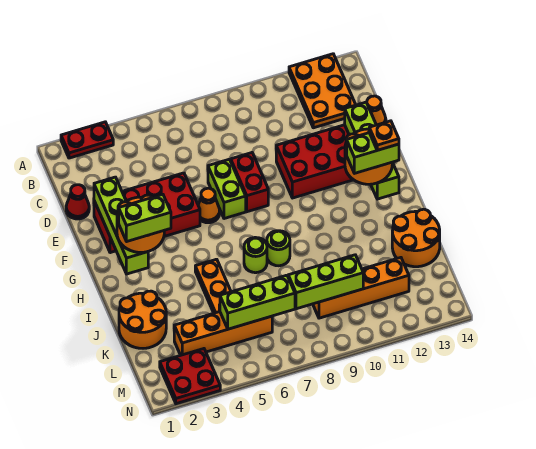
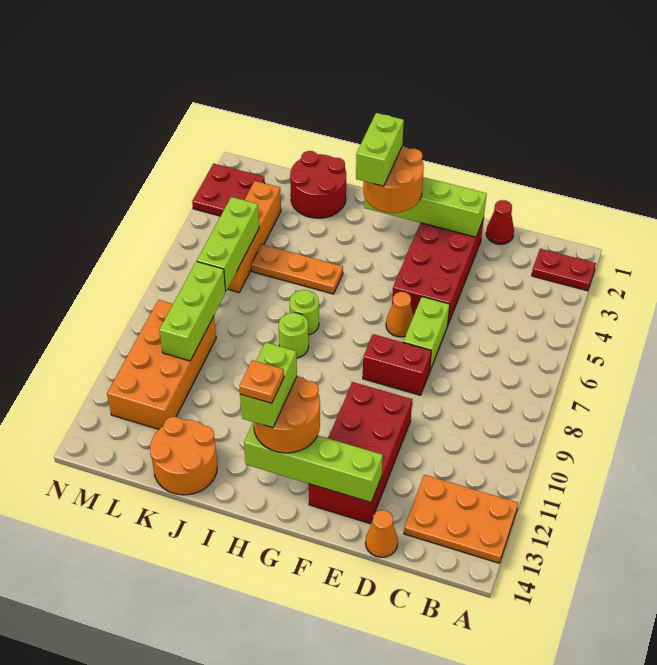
red 1x2 plate [61,122,113,158] -> red 1x2 plate turned to [532,249,596,291]
lime 1x2 brick [208,159,246,219] -> lime 1x2 brick turned to [403,297,450,370]
orange 2x2 round brick [119,291,166,348] -> red 2x2 round brick [290,151,346,218]
orange 1x4 brick [313,258,409,318] -> orange 2x4 brick [107,300,216,430]

